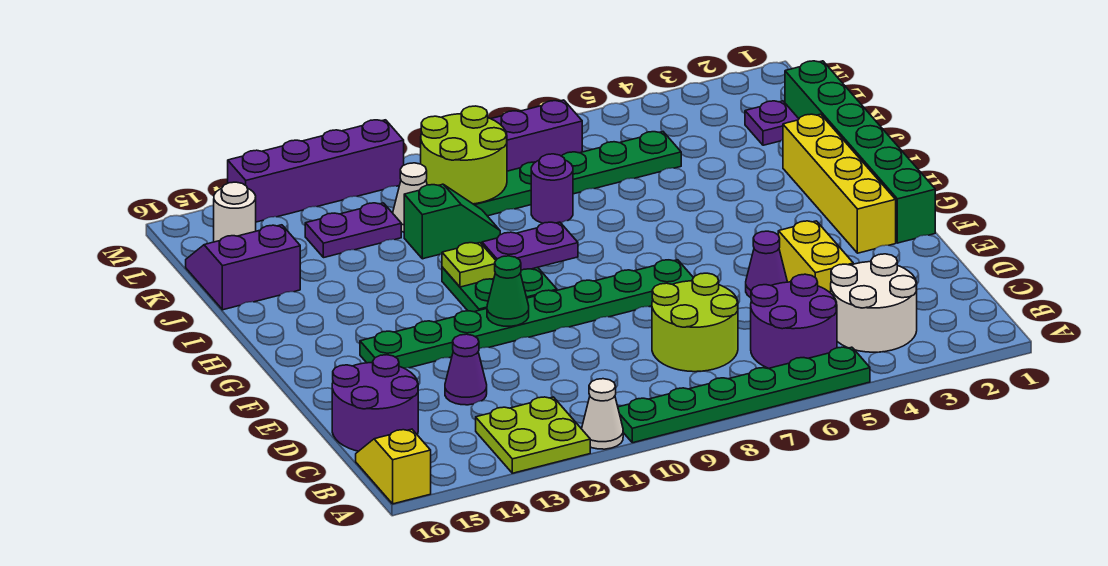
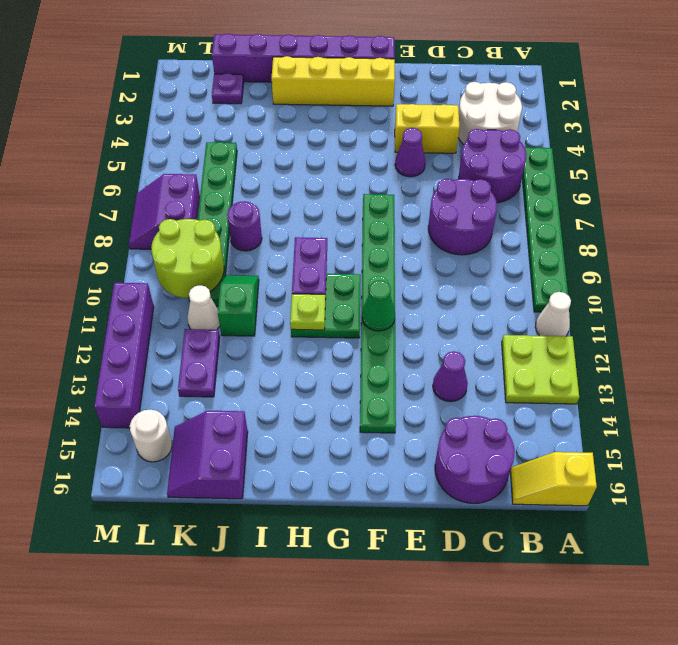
lime 2x2 round brick [652,273,738,372] -> purple 2x2 round brick [428,179,497,255]
green 1x6 brick [785,61,935,243] -> purple 1x6 brick [212,34,395,82]

